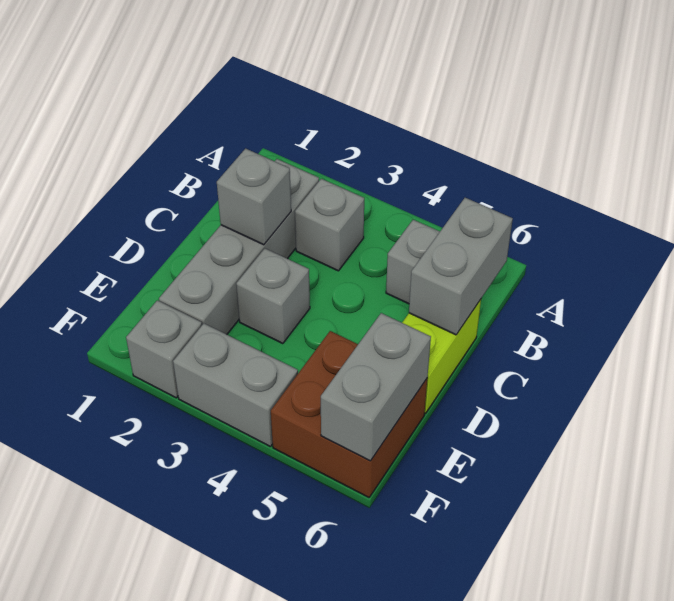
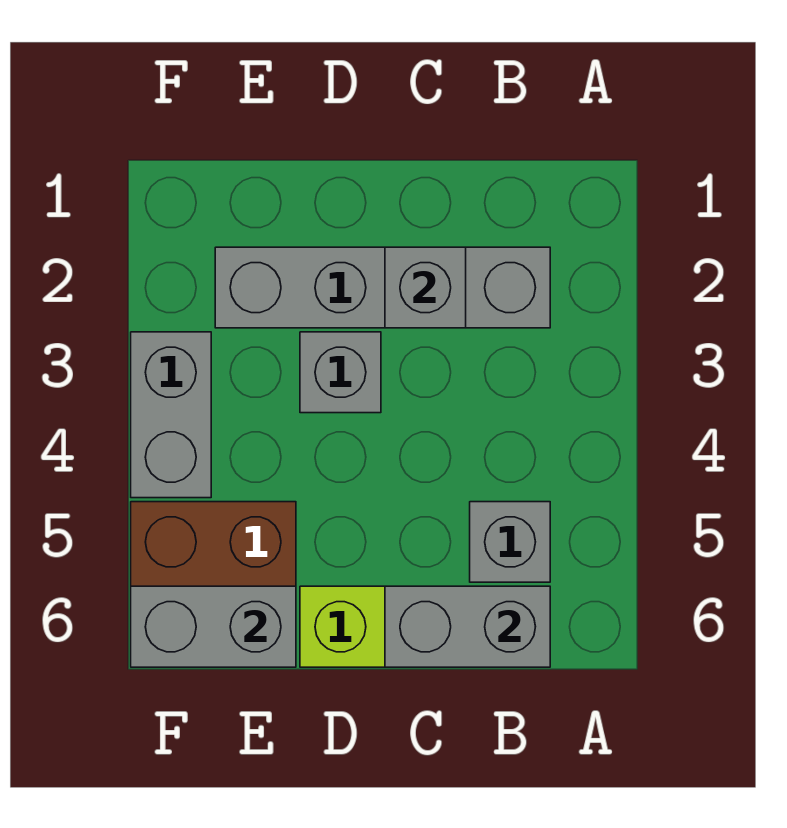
grey 1x1 brick [295,179,364,271] -> none
grey 1x1 brick [126,300,202,398] -> none

